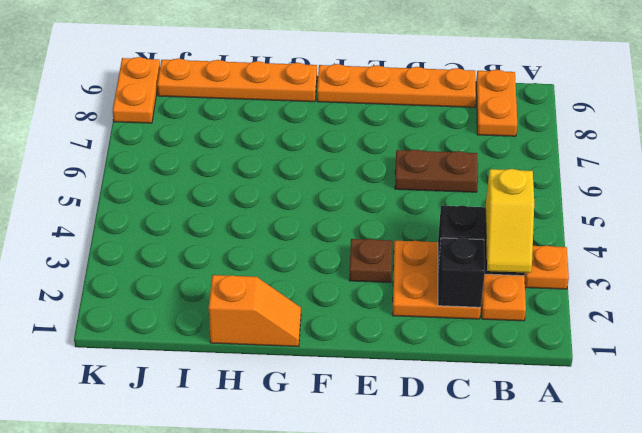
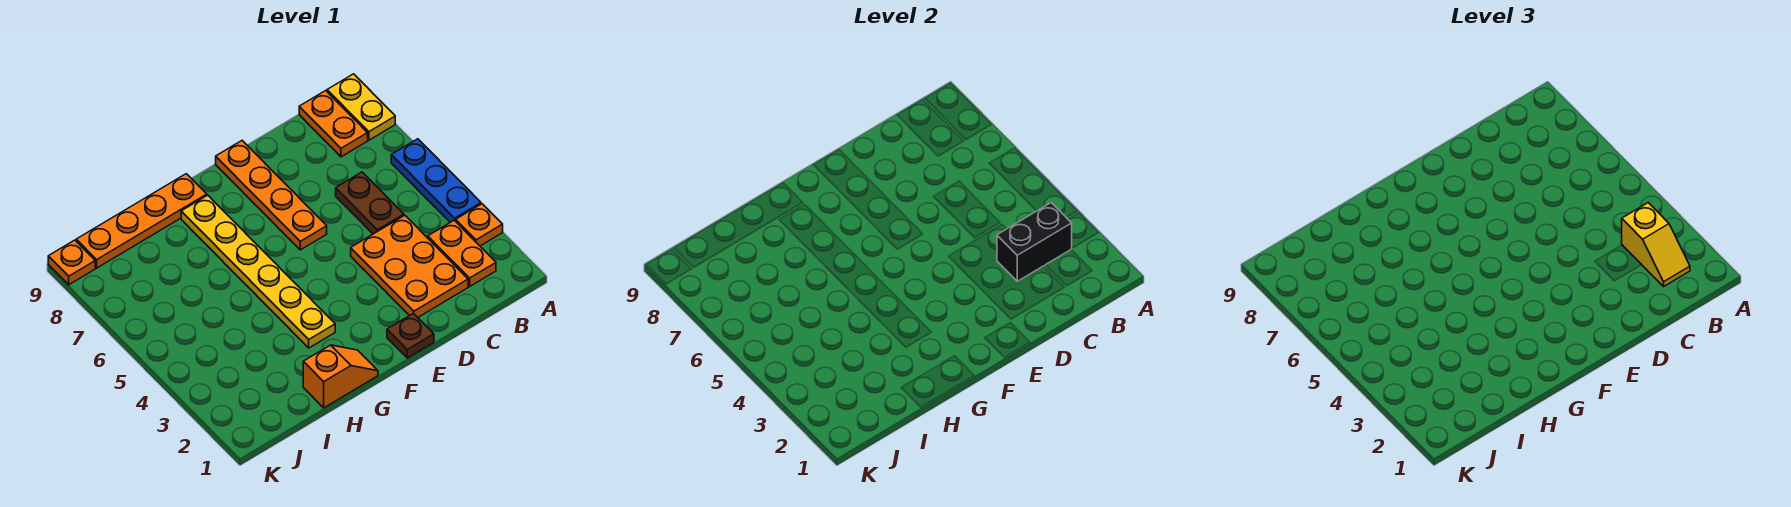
none -> blue 1x3 plate [391,139,481,222]
none -> yellow 1x2 plate [327,74,395,140]
orange 2x2 plate [392,241,481,319] -> orange 2x3 plate [351,215,468,317]
black 1x1 brick [438,238,485,307] -> none
brown 1x2 plate [395,150,478,192] -> brown 1x2 plate turned to [336,172,404,234]
orange 1x4 plate [317,64,476,107] -> orange 1x4 plate turned to [216,141,327,250]
brown 1x1 plate [349,239,392,283] -> brown 1x1 plate moved to [387,313,434,358]
none -> yellow 1x6 plate [181,195,335,348]
orange 1x2 plate [113,57,160,123] -> orange 1x1 plate [48,240,95,285]

